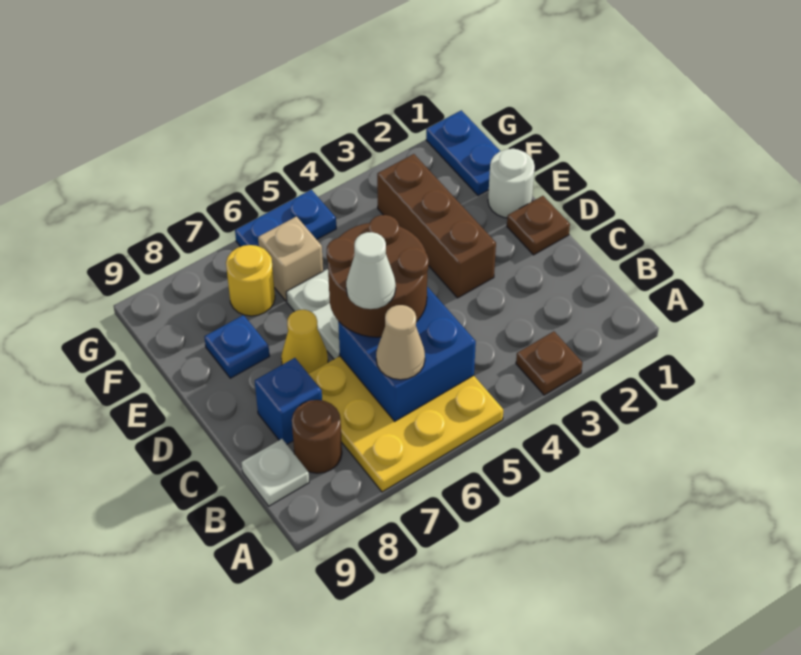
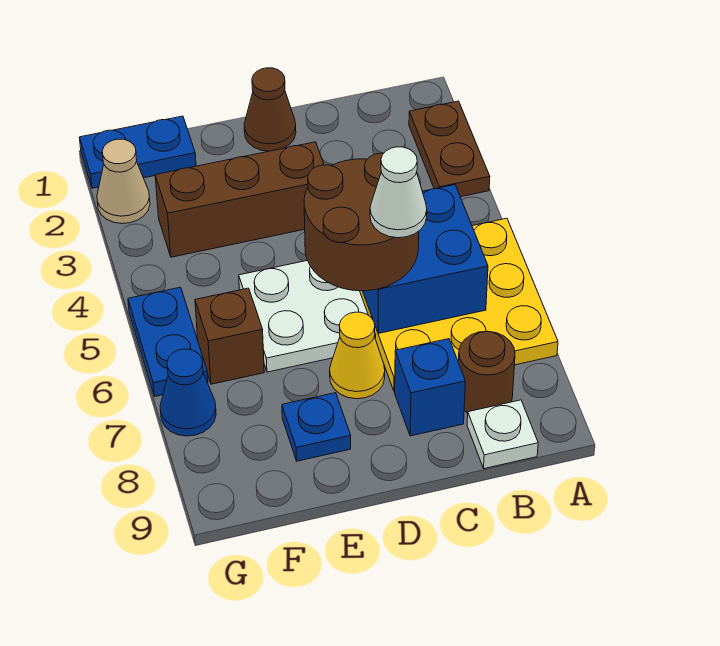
brown 1x1 plate [516,332,582,395] -> brown 1x2 plate [409,101,490,197]
tan 1x1 cone [376,305,425,380] -> tan 1x1 cone moved to [97,139,150,224]
brown 1x1 plate [507,196,570,255] -> brown 1x1 cone [244,68,296,151]
white 1x1 round brick [488,149,535,218] -> none
tan 1x1 brick [258,217,323,301] -> brown 1x1 brick [195,288,264,384]
yellow 1x1 round brick [226,245,275,316] -> none
none -> blue 1x1 cone [160,349,216,436]

